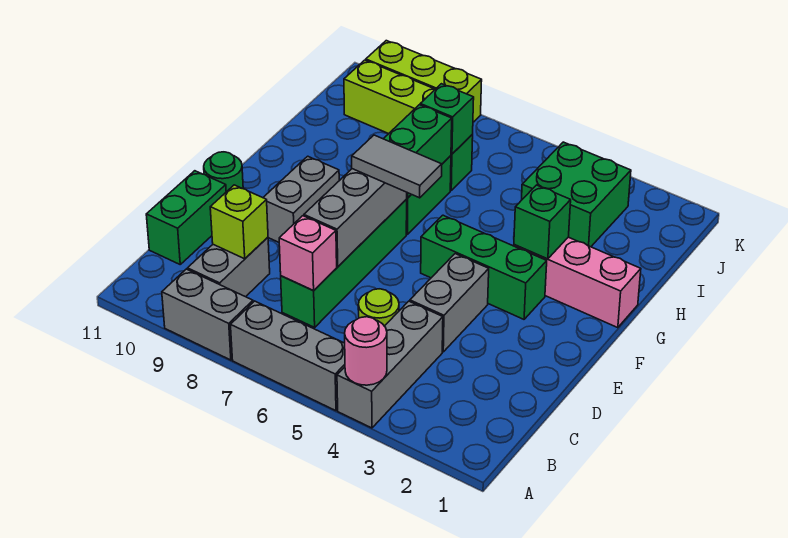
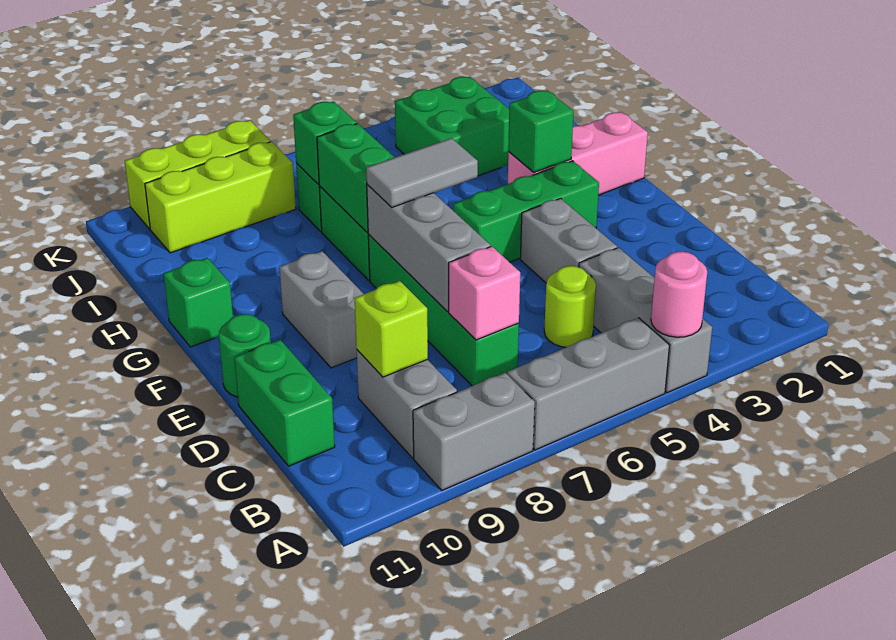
none -> green 1x1 brick [164,258,233,347]

